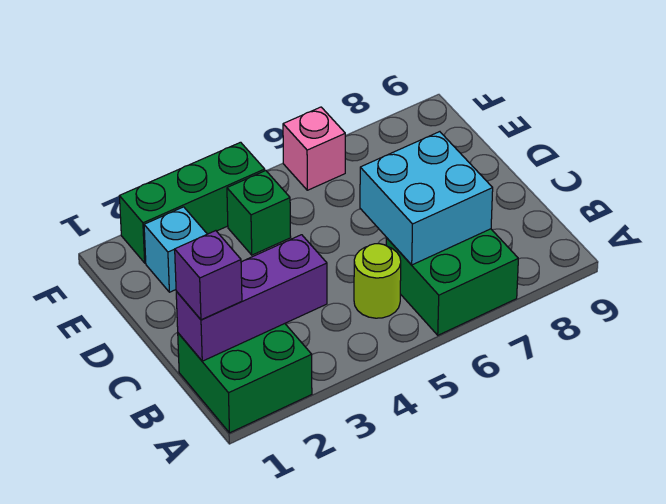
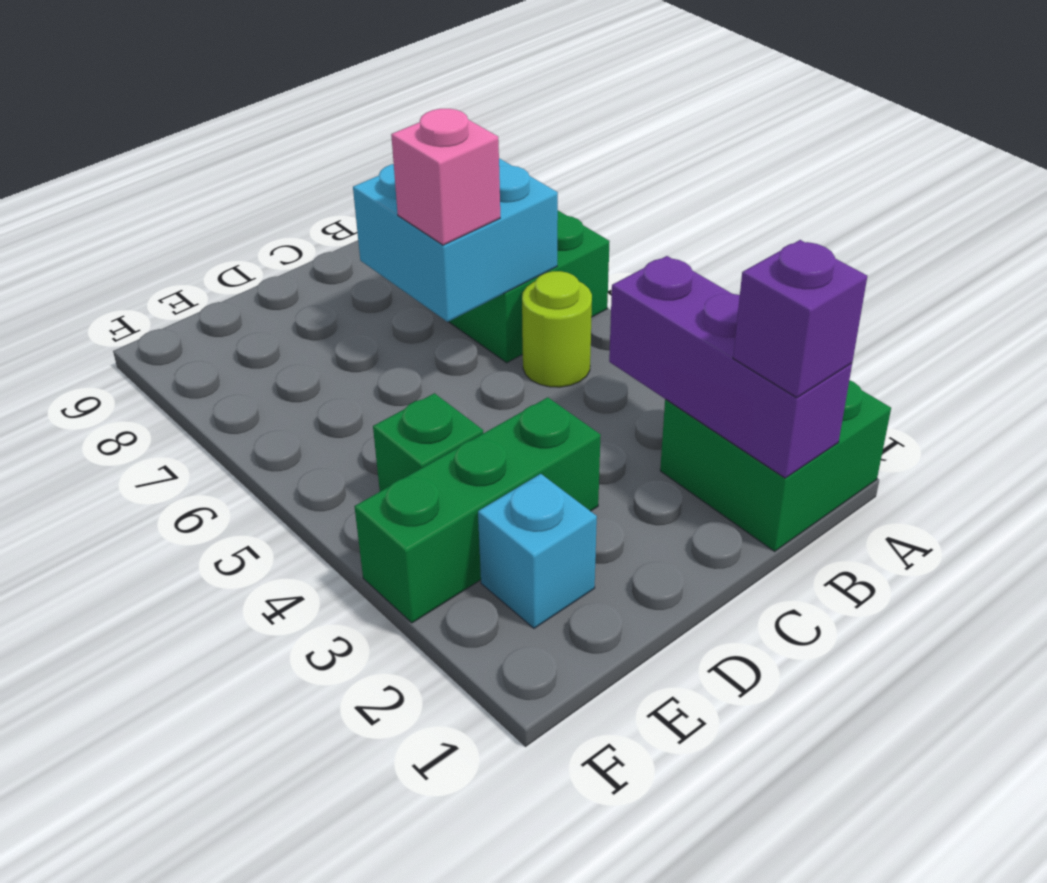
green 1x3 brick [119,142,265,263] -> green 1x3 brick turned to [354,397,601,623]
pink 1x1 brick [283,107,345,190] -> pink 1x1 brick moved to [391,109,500,245]

